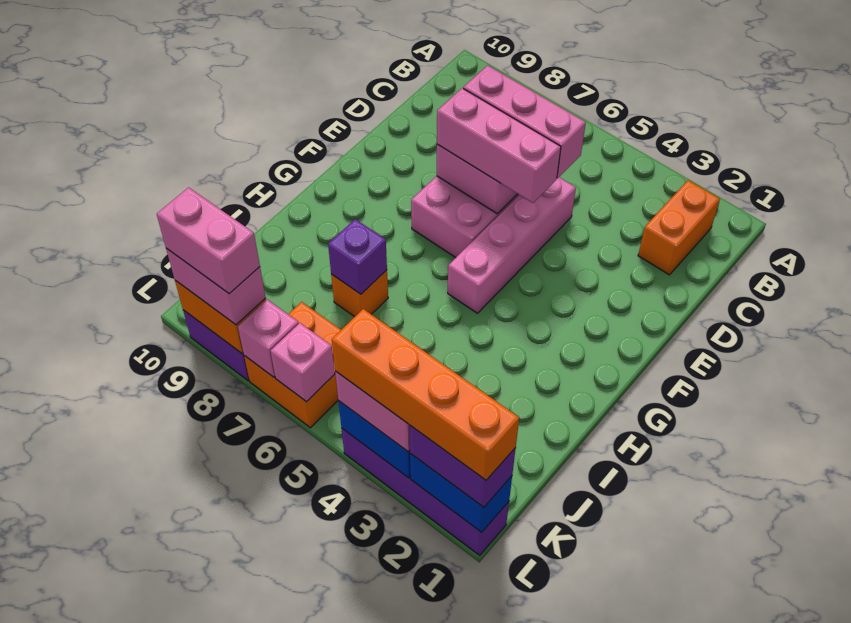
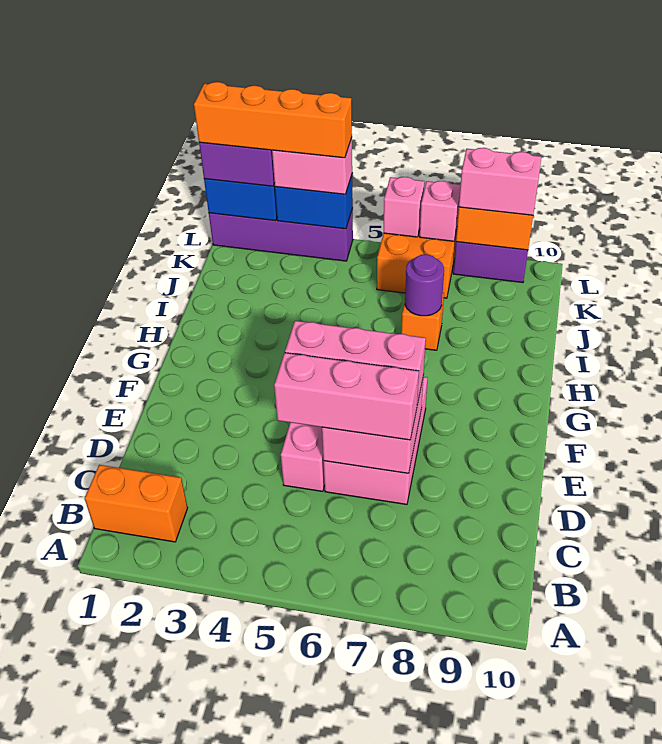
orange 1x2 brick [638,180,720,275] -> orange 1x2 brick turned to [85,465,188,542]
purple 1x1 brick [328,219,387,294] -> purple 1x1 round brick [405,254,444,316]
pink 1x2 brick [157,187,260,294] -> none

